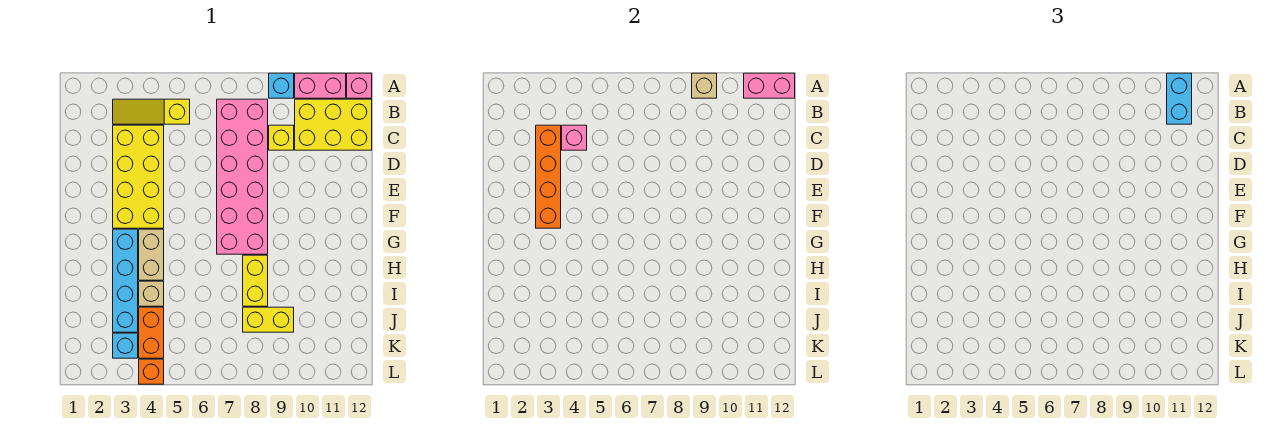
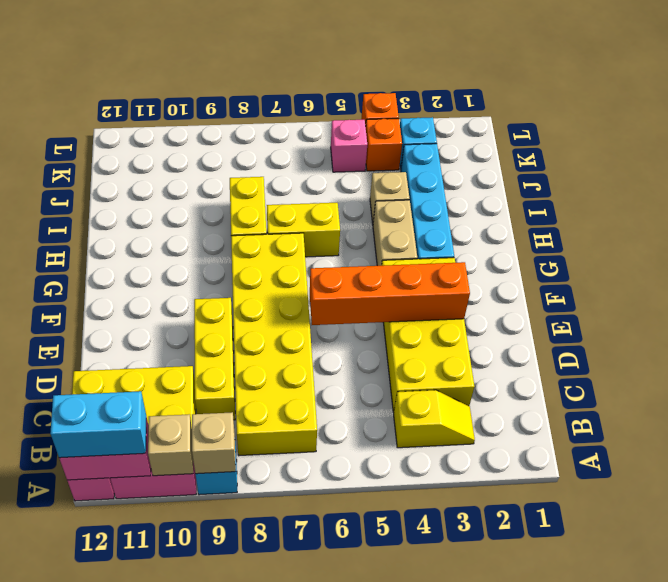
none -> tan 1x1 brick [148,414,193,476]
cyan 1x2 brick [1167,73,1192,124] -> cyan 1x2 brick turned to [50,391,146,458]
yellow 1x3 slope [113,99,190,124] -> yellow 1x2 slope [394,390,475,448]
pink 2x6 brick [217,99,268,254] -> yellow 2x6 brick [231,233,317,455]
orange 1x4 brick [536,125,561,228] -> orange 1x4 brick turned to [310,262,470,325]
pink 1x1 brick [562,125,587,150] -> pink 1x1 brick moved to [331,120,367,172]
yellow 1x1 brick [269,125,294,150] -> yellow 1x3 brick [194,298,235,420]
orange 1x2 brick [139,307,164,358] -> orange 1x1 brick [365,119,402,171]
yellow 1x2 brick [243,307,294,332] -> yellow 1x2 brick moved to [267,203,340,257]

